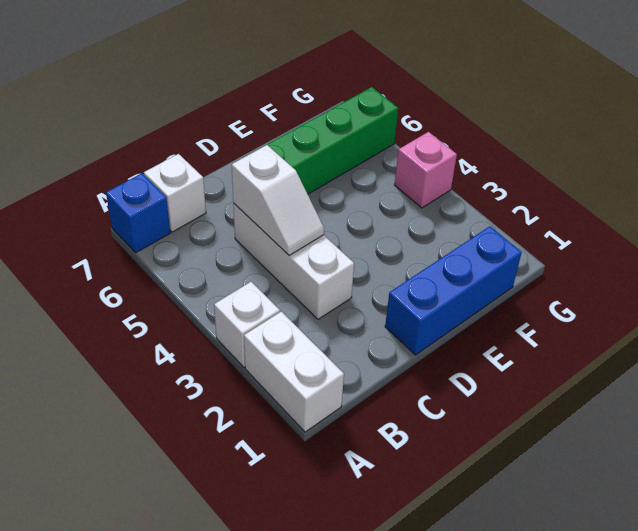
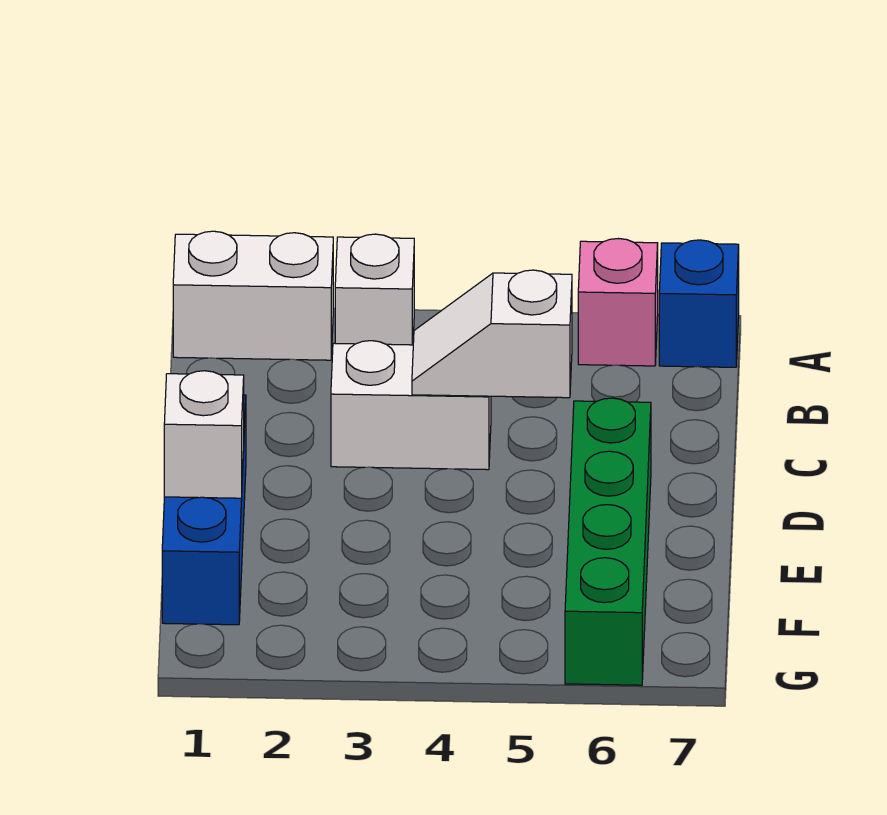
white 1x1 brick [144,154,206,232] -> white 1x1 brick moved to [164,371,244,498]
white 1x3 brick [233,203,354,319] -> white 1x2 brick [331,341,491,470]
pink 1x1 brick [395,132,457,208] -> pink 1x1 brick moved to [578,239,658,366]

